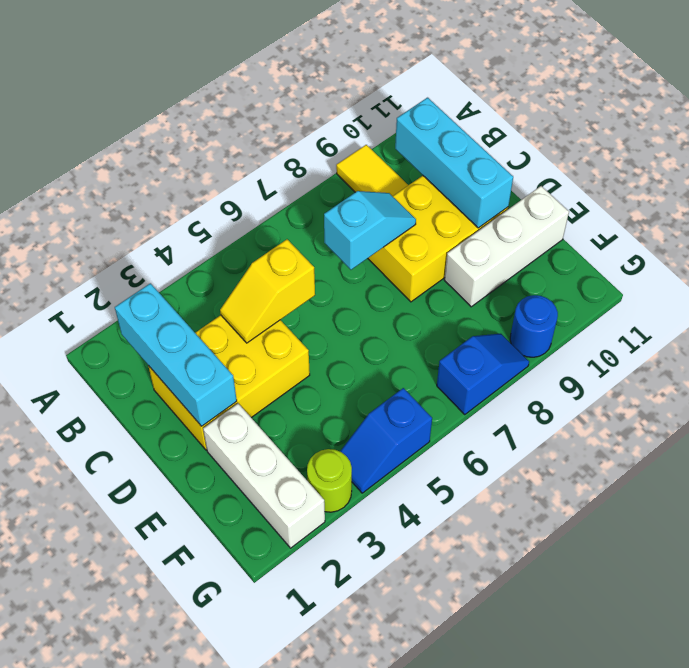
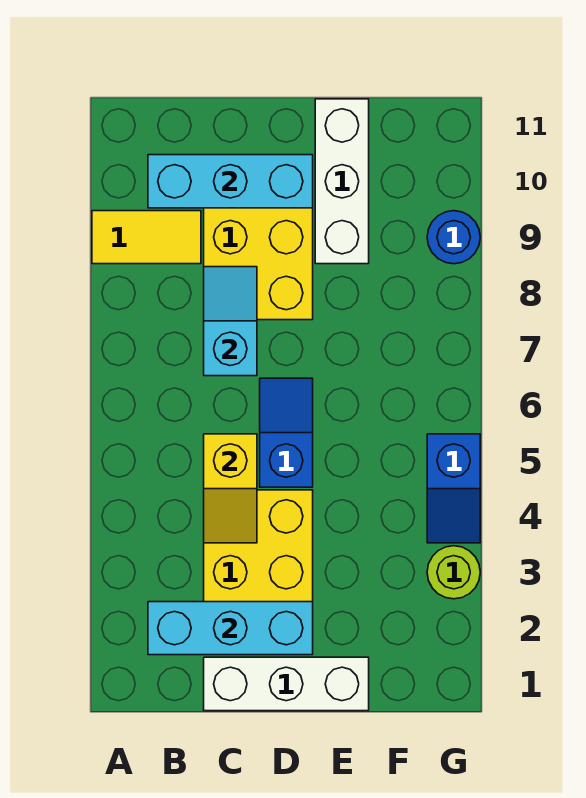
white 1x3 brick [203,403,325,548] -> white 1x3 brick moved to [204,657,369,711]
blue 1x2 slope [437,334,529,414] -> blue 1x2 slope moved to [260,378,313,487]

